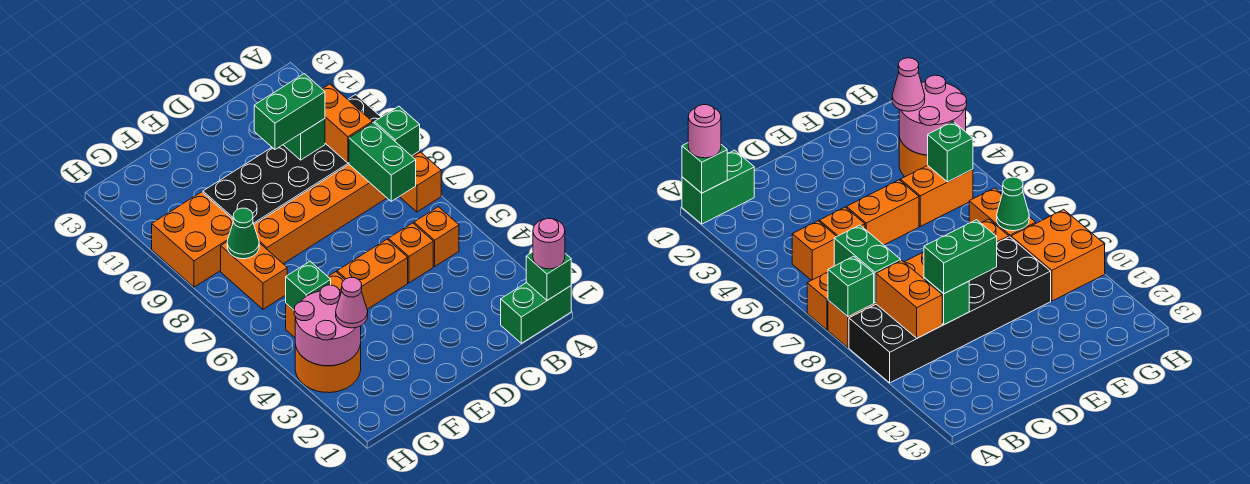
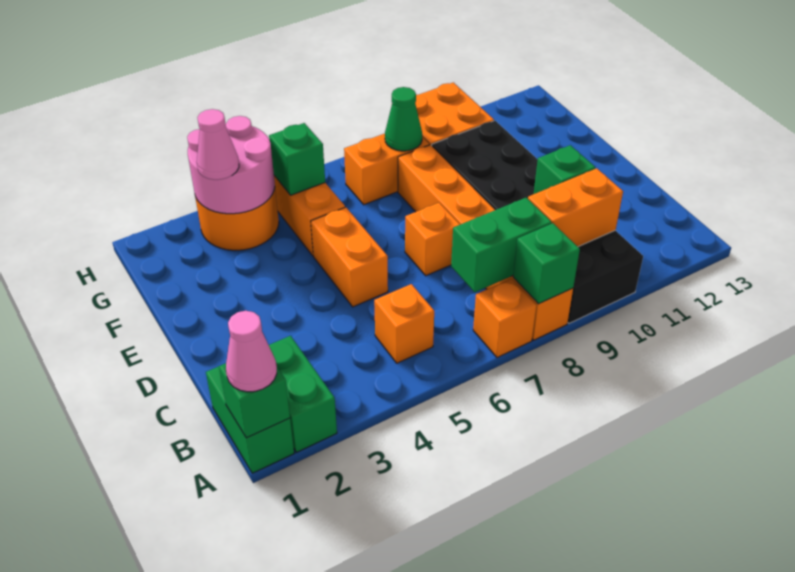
pink 1x1 round brick [533,218,565,269] -> pink 1x1 cone [226,311,277,392]
orange 1x1 brick [388,223,433,283] -> orange 1x1 brick moved to [405,203,460,276]
green 1x2 brick [254,74,325,149] -> green 1x2 brick moved to [269,336,337,452]

